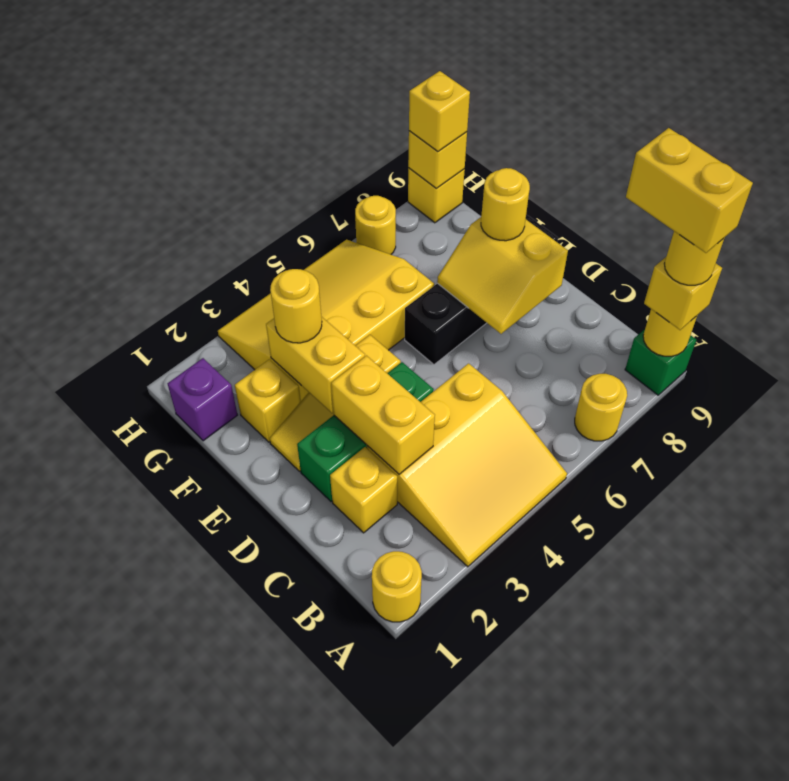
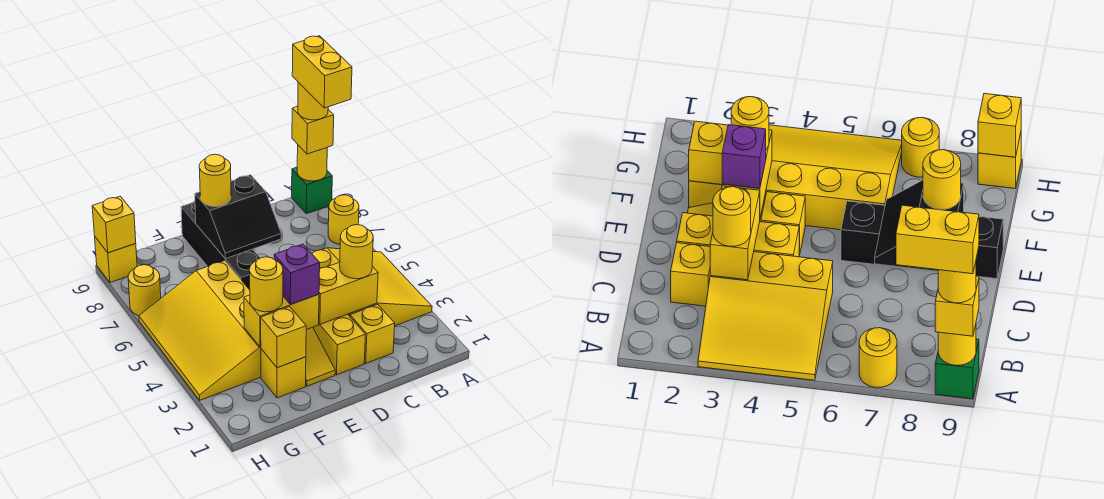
yellow 1x1 round brick [372,551,422,622] -> yellow 1x1 round brick moved to [340,225,373,279]
yellow 1x2 brick [626,128,753,253] -> yellow 1x2 brick turned to [292,36,352,108]
green 1x3 brick [297,362,434,502] -> yellow 1x3 brick [313,314,365,375]
yellow 2x2 slope [437,217,568,334] -> black 2x2 slope [195,175,281,259]
purple 1x1 brick [167,358,237,441] -> purple 1x1 brick moved to [274,244,320,304]
yellow 1x1 brick [409,71,470,152] -> yellow 1x1 brick moved to [261,307,306,368]

